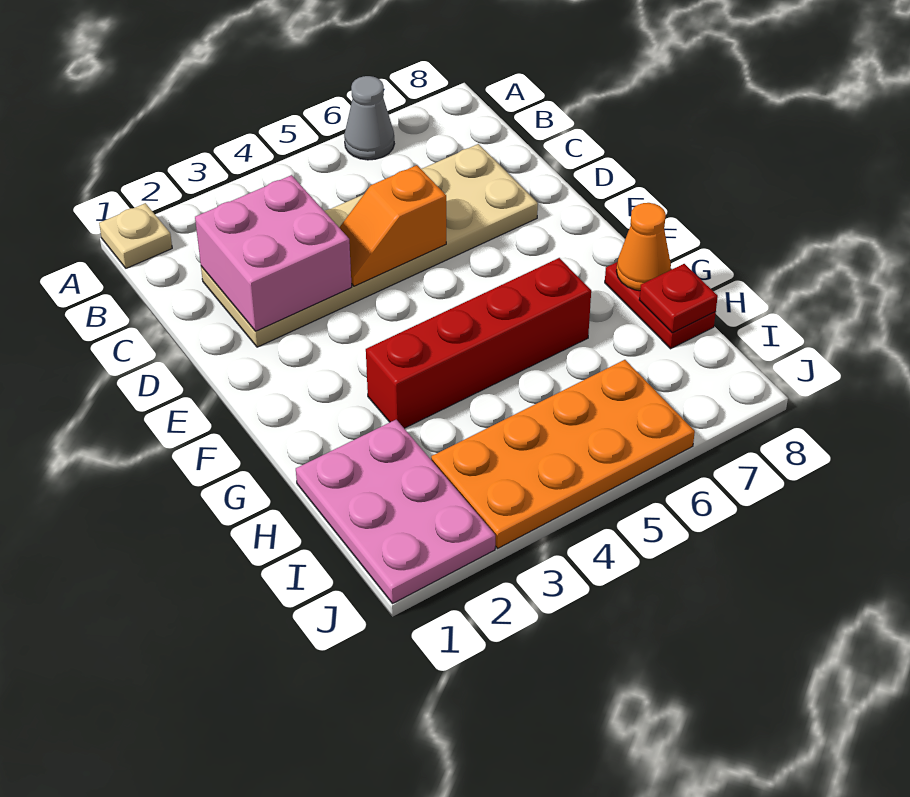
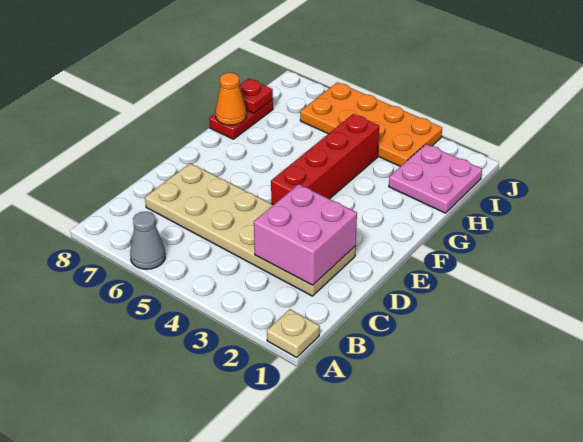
orange 1x2 slope [339,165,446,286] -> none
red 1x4 brick [366,258,591,428] -> red 1x4 brick turned to [271,114,379,205]
pink 2x3 plate [296,420,495,604] -> pink 2x2 plate [389,144,482,213]

